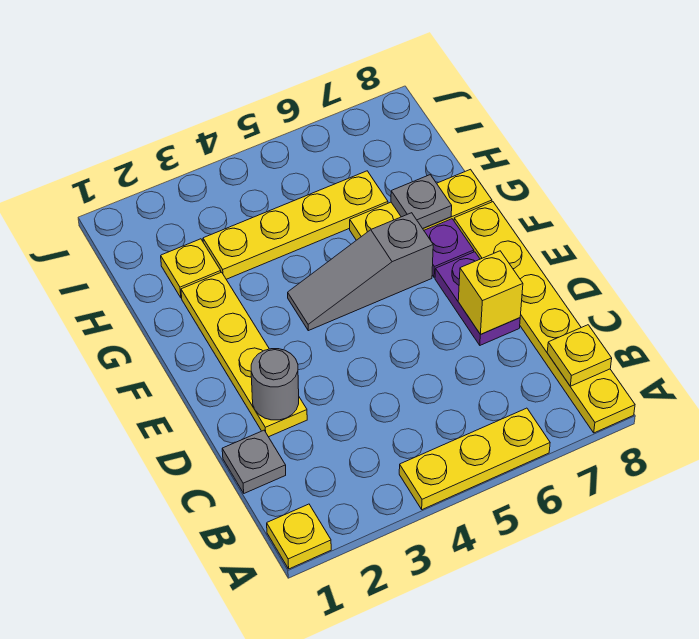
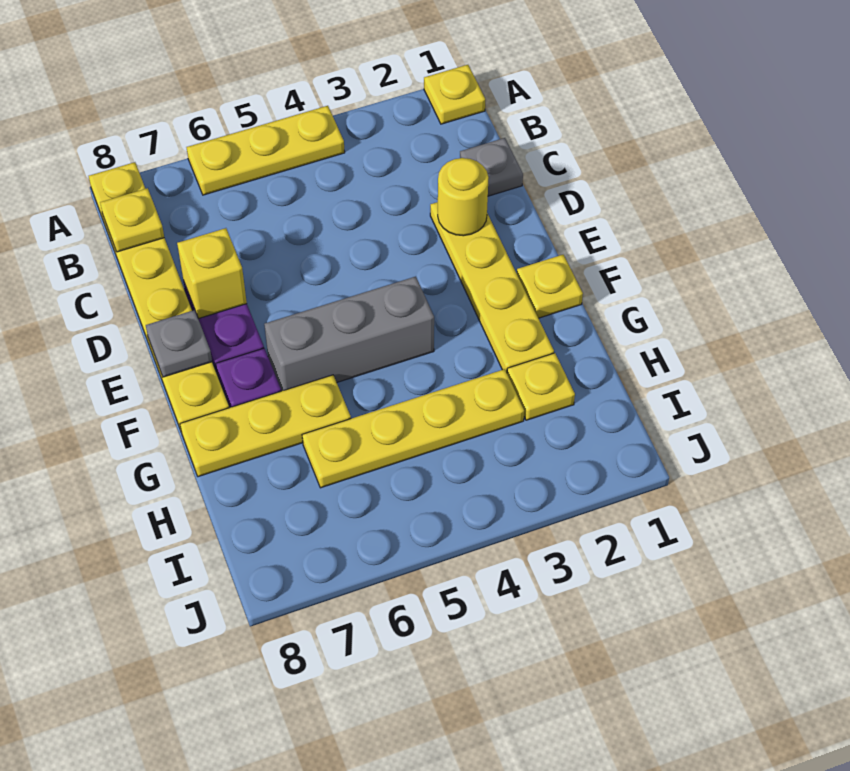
grey 1x1 round brick [251,349,299,420] -> yellow 1x1 round brick [438,158,489,236]
none -> yellow 1x1 plate [517,255,583,318]
grey 1x3 slope [288,213,433,331] -> grey 1x3 brick [264,277,434,391]
grey 1x1 plate [391,175,452,229] -> grey 1x1 plate moved to [146,310,212,377]

